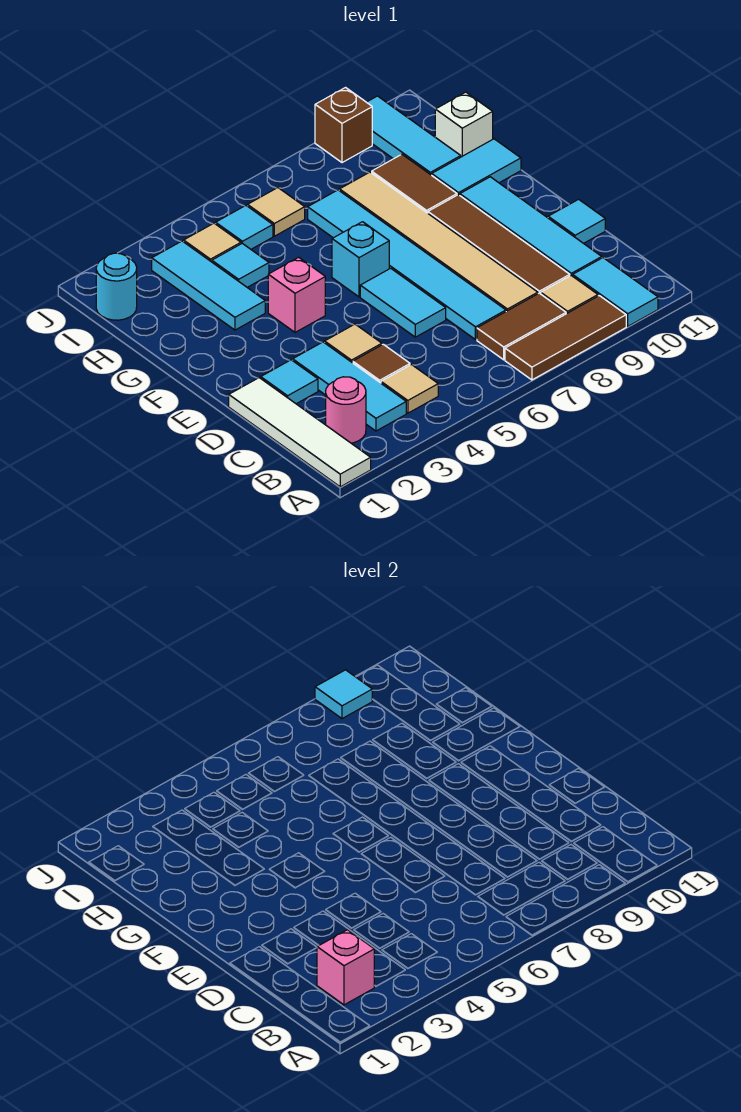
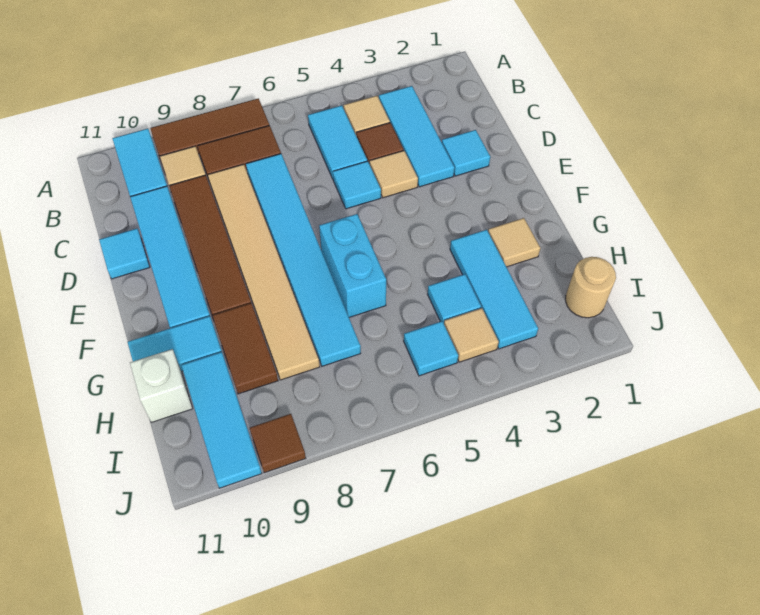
white 1x4 tile [229,378,371,487] -> none
pink 1x1 round brick [326,377,366,443] -> none
pink 1x1 brick [317,930,375,1005] -> none
cyan 1x2 tile [360,268,446,337] -> cyan 1x2 tile moved to [308,105,367,179]
pink 1x1 brick [268,257,325,332] -> none
cyan 1x1 brick [332,222,389,297] -> cyan 1x2 brick [319,214,386,317]
cyan 1x1 round brick [96,253,137,320] -> tan 1x1 round brick [566,257,616,318]
tan 1x1 tile [248,188,305,236] -> tan 1x1 tile moved to [488,218,540,267]
brown 1x1 brick [315,88,372,163] -> brown 1x1 tile [250,414,306,473]
cyan 1x1 tile [315,670,372,719] -> cyan 1x1 tile moved to [333,161,381,209]

